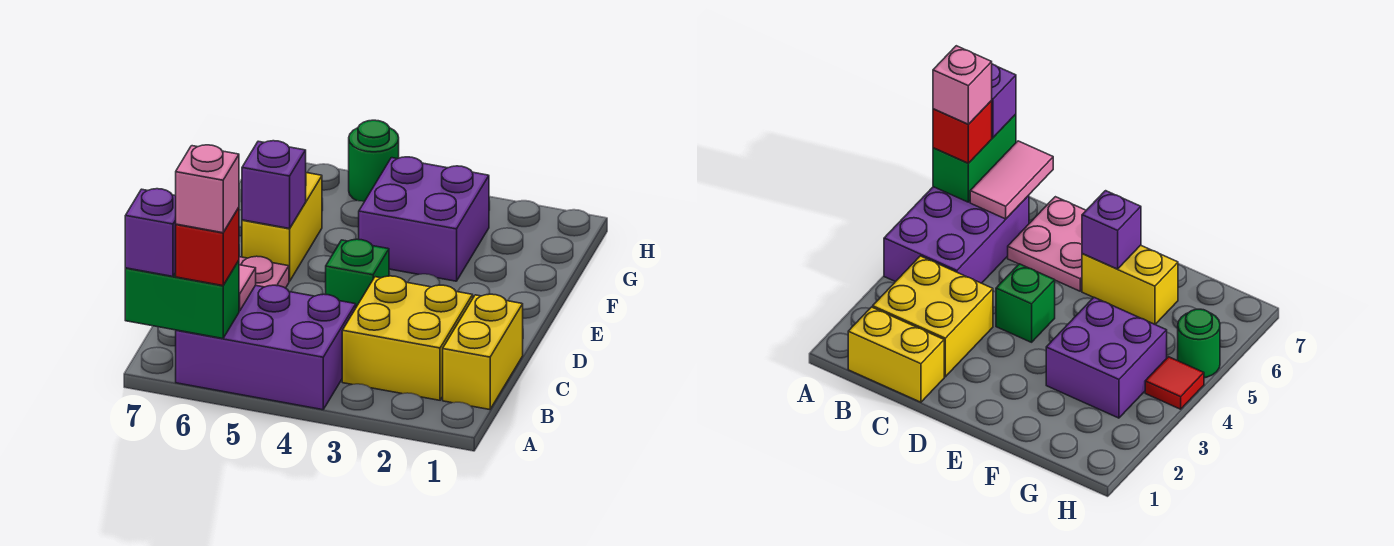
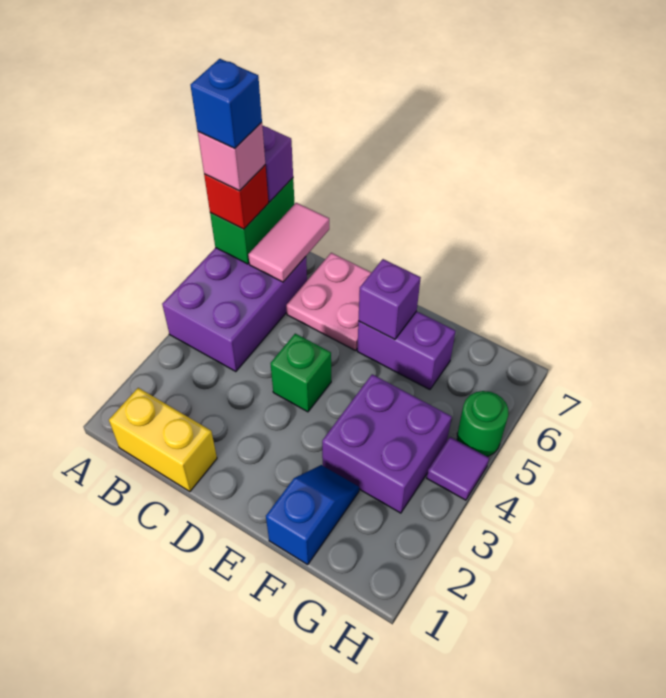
none -> blue 1x1 brick [191,59,262,148]
yellow 2x2 brick [342,276,473,400] -> none
yellow 1x2 brick [242,173,322,281] -> purple 1x2 brick [357,311,456,390]
none -> blue 1x2 slope [266,465,359,565]
red 1x1 tile [1145,357,1204,409] -> purple 1x1 tile [427,437,489,500]

